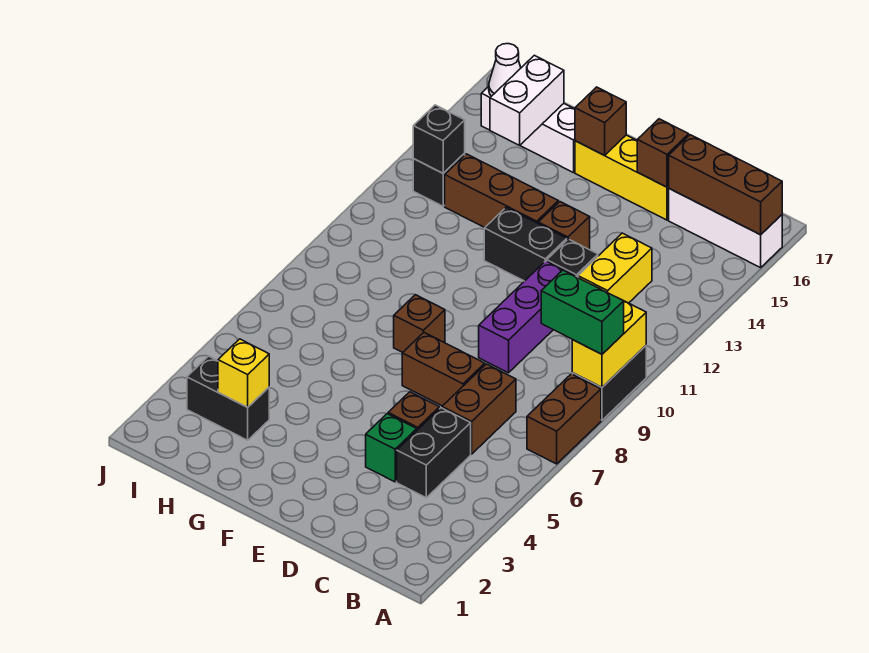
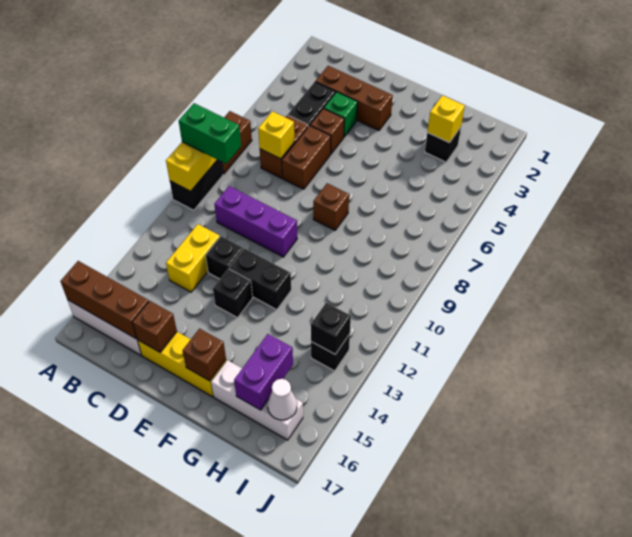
none -> yellow 1x1 brick [258,111,294,159]
brown 1x2 brick [402,333,485,406] -> brown 1x2 brick turned to [282,126,331,189]
purple 1x3 brick [479,261,575,373] -> purple 1x3 brick turned to [214,186,297,257]
brown 1x1 brick [538,202,590,249] -> black 1x1 brick [213,269,253,318]
brown 1x3 brick [445,154,558,228] -> brown 1x3 brick moved to [315,66,393,131]
black 1x2 brick [187,356,269,440] -> black 1x1 brick [425,127,461,162]
white 1x2 brick [490,55,564,145] -> purple 1x2 brick [234,334,293,410]

